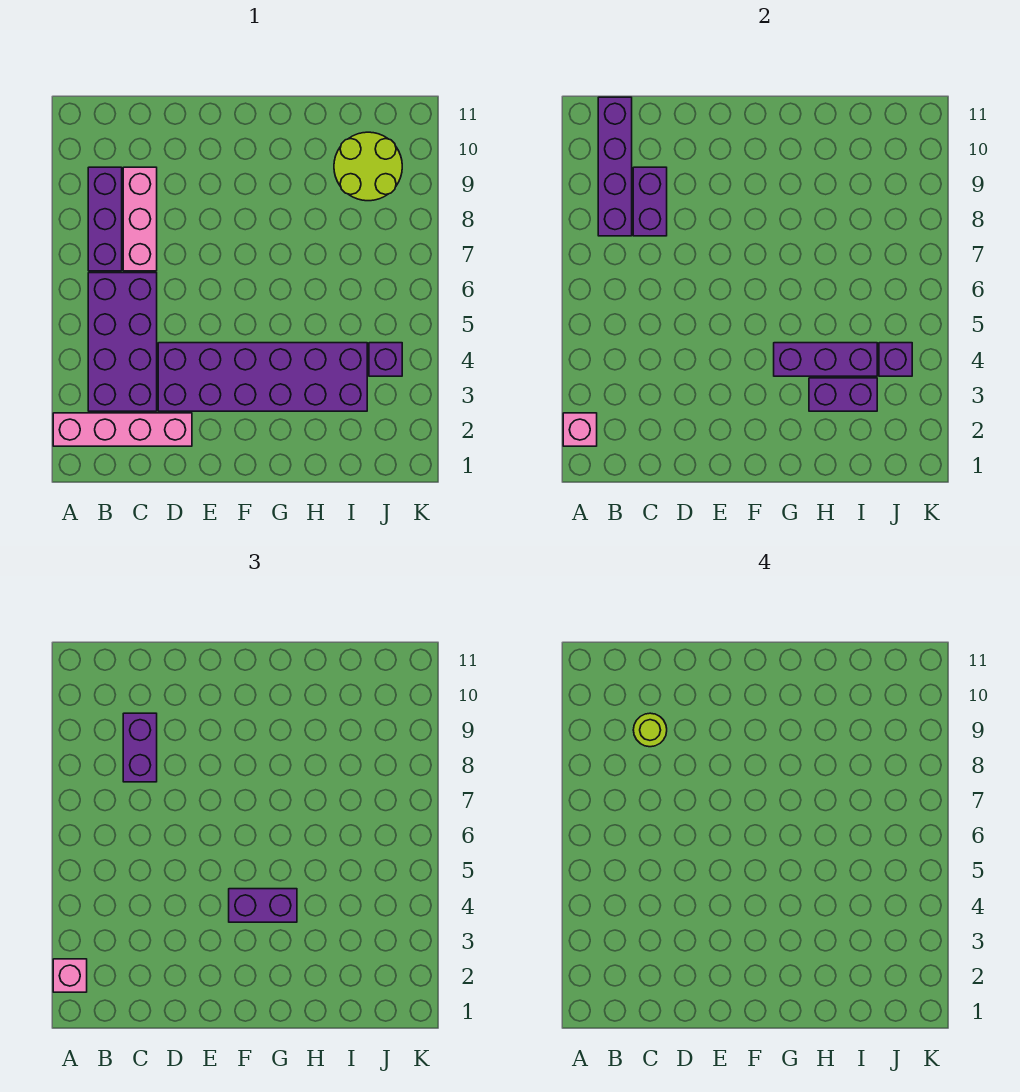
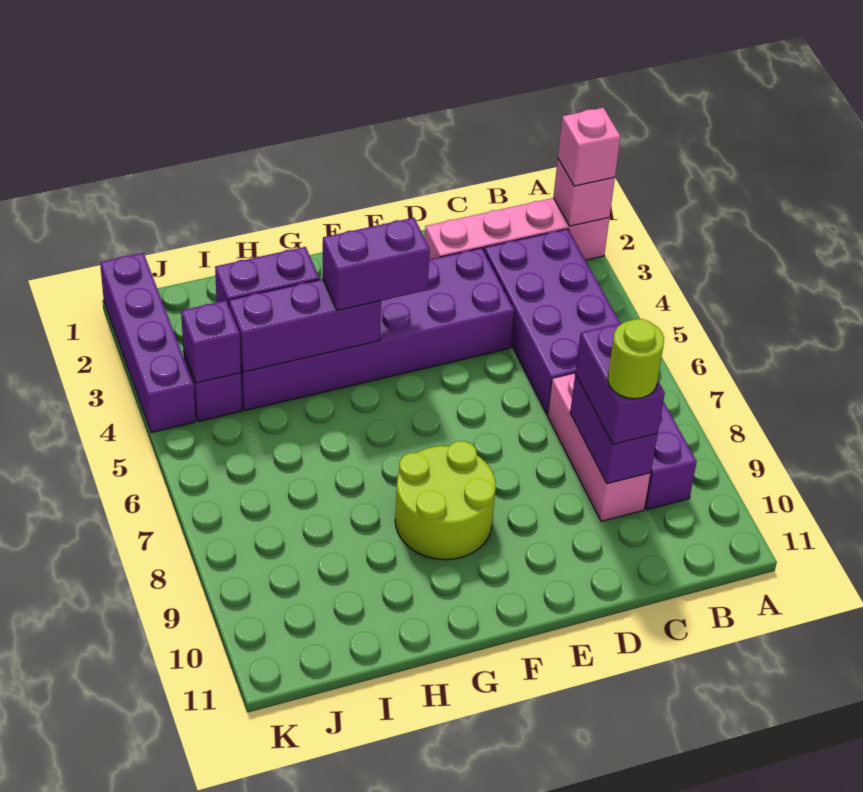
purple 1x4 brick [598,97,632,236] -> purple 1x4 brick moved to [100,253,196,433]
lime 2x2 round brick [334,132,402,201] -> lime 2x2 round brick moved to [395,441,496,560]

